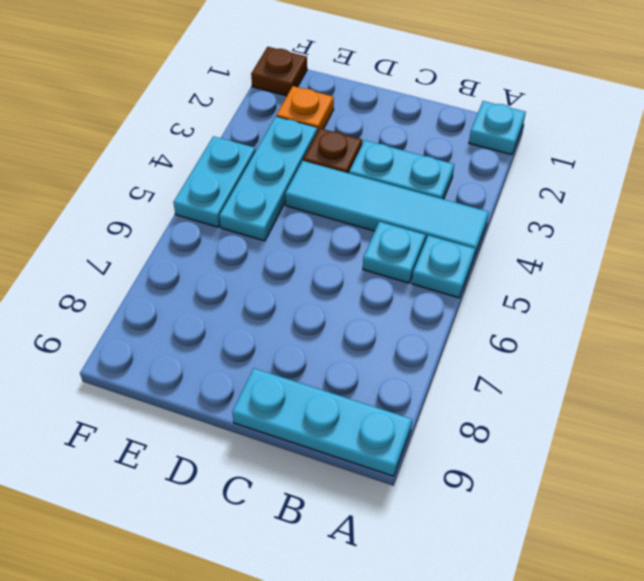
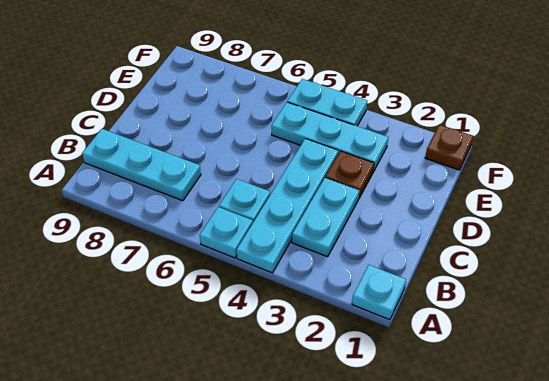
cyan 1x4 tile [285,161,489,257] -> cyan 1x4 plate [237,139,338,273]
cyan 1x3 plate [232,368,412,476] -> cyan 1x3 plate turned to [82,129,201,201]
orange 1x1 plate [276,86,334,132] -> none

